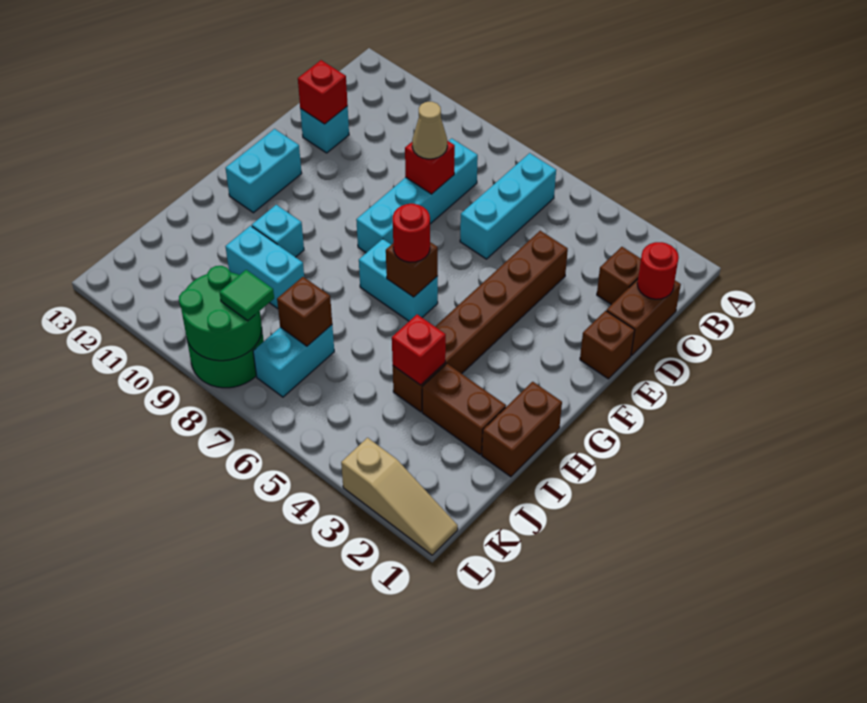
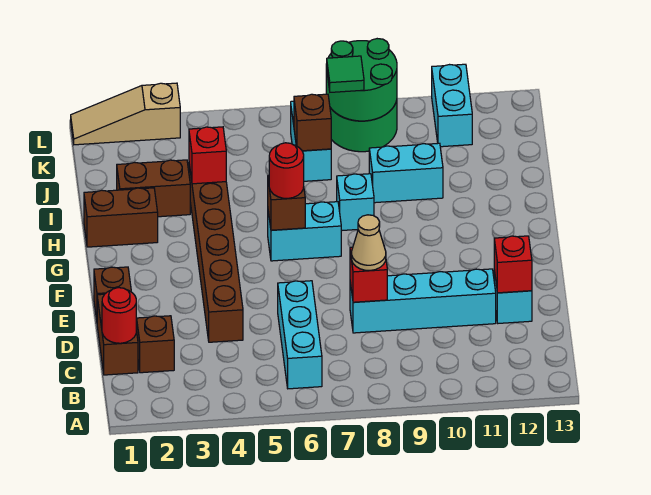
cyan 1x4 brick [356,138,478,253] -> cyan 1x4 brick turned to [350,269,496,333]
cyan 1x2 brick [226,129,302,213] -> cyan 1x2 brick moved to [432,64,472,147]
brown 1x2 brick [482,382,562,477] -> brown 1x2 brick turned to [84,188,158,247]
cyan 1x1 brick [252,205,304,257] -> cyan 1x1 brick moved to [337,174,374,231]

